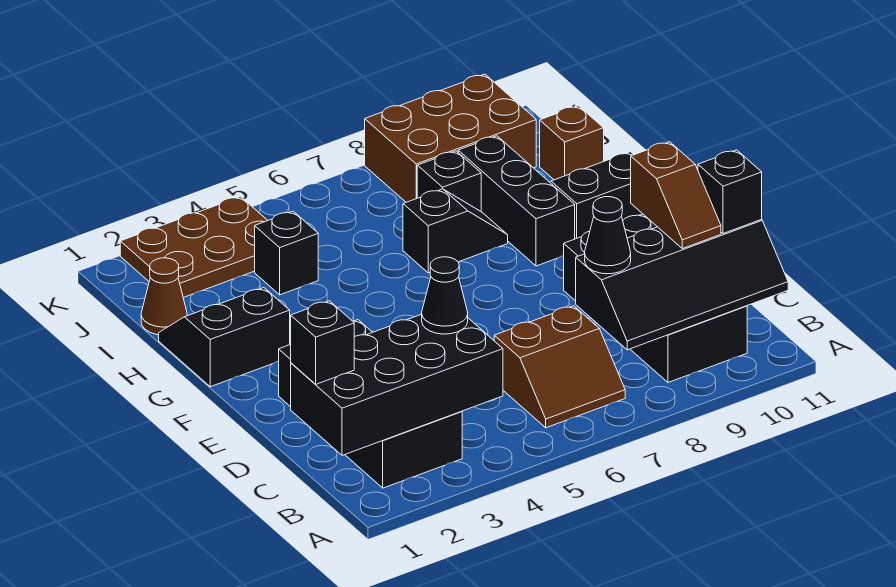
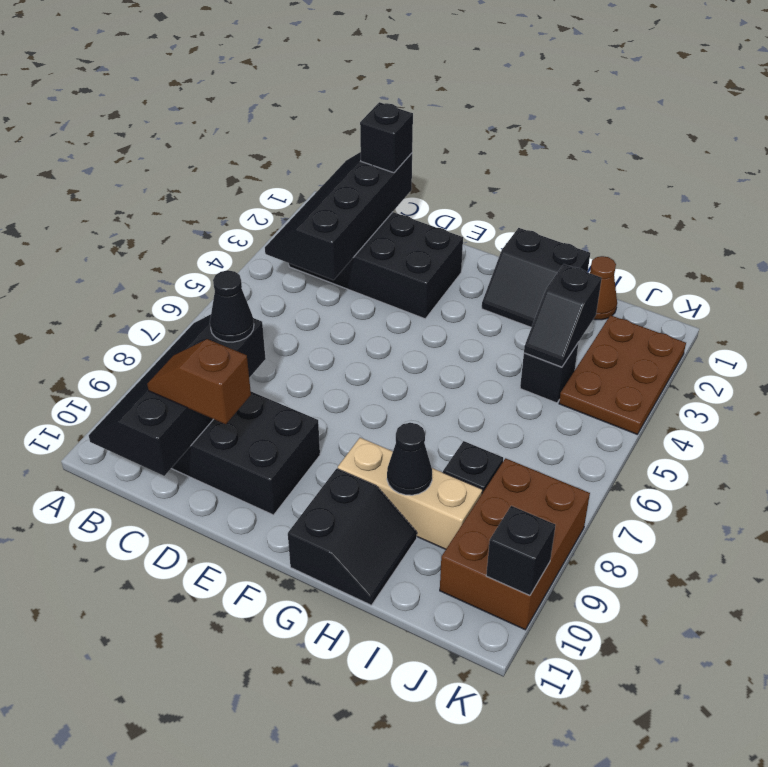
black 2x4 brick [291,314,503,455] -> black 2x4 slope [265,152,412,280]
brown 2x2 slope [494,306,625,428] -> none
black 1x1 cone [422,257,468,334] -> black 1x1 cone moved to [387,423,432,495]
black 1x1 brick [698,150,762,234] -> black 1x1 brick moved to [486,506,555,596]
black 2x2 slope [159,288,290,387] -> black 2x2 slope turned to [482,228,590,327]
black 1x3 brick [458,136,575,266] -> tan 1x3 brick [338,438,482,549]
black 1x2 slope [403,189,508,273] -> black 1x2 slope moved to [524,264,602,367]
brown 1x1 brick [540,106,604,180] -> none

